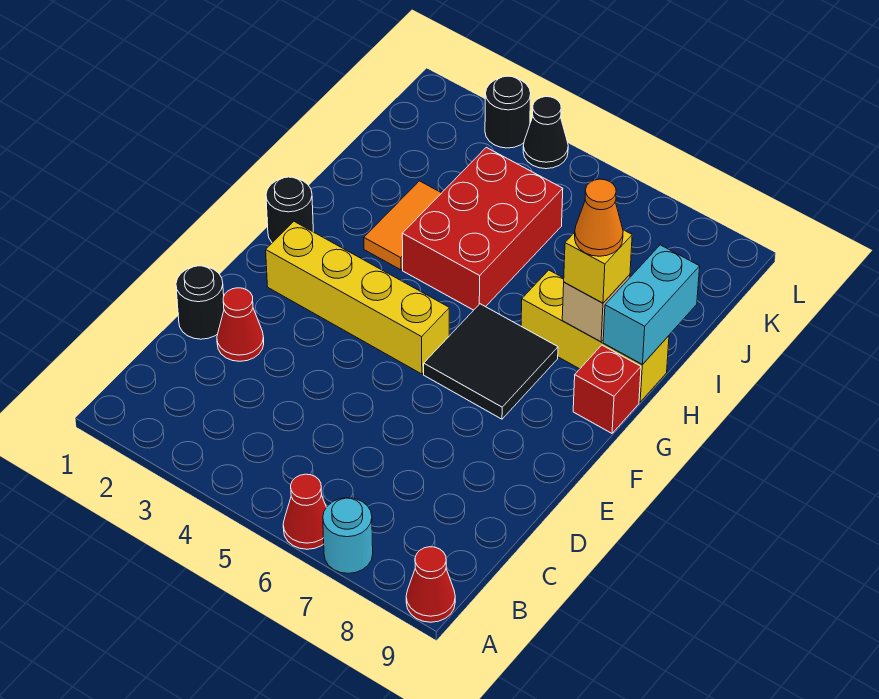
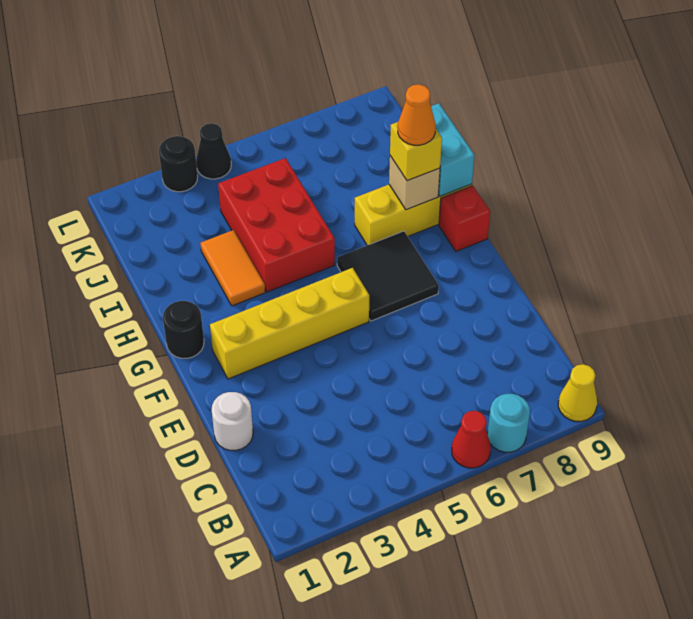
red 1x1 cone [406,547,455,622] -> yellow 1x1 cone [558,364,597,421]
black 1x1 round brick [176,266,224,339] -> white 1x1 round brick [212,392,253,451]
red 1x1 cone [217,288,264,361] -> none

